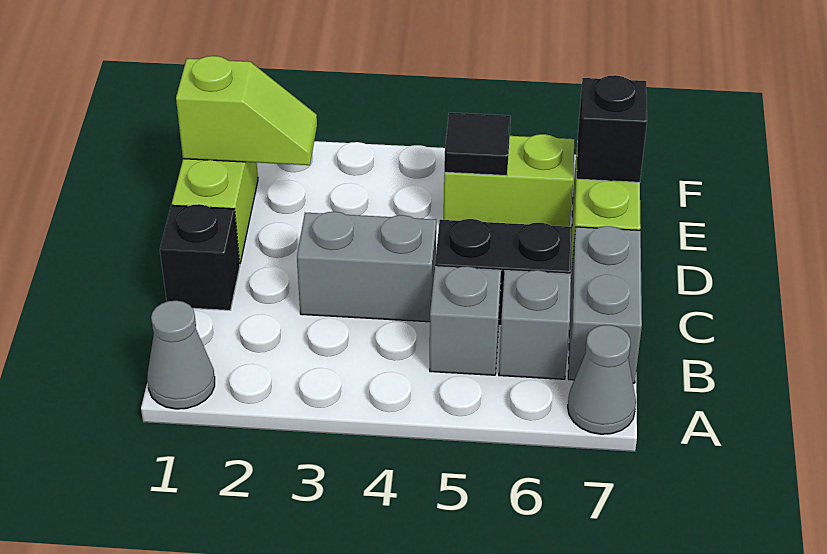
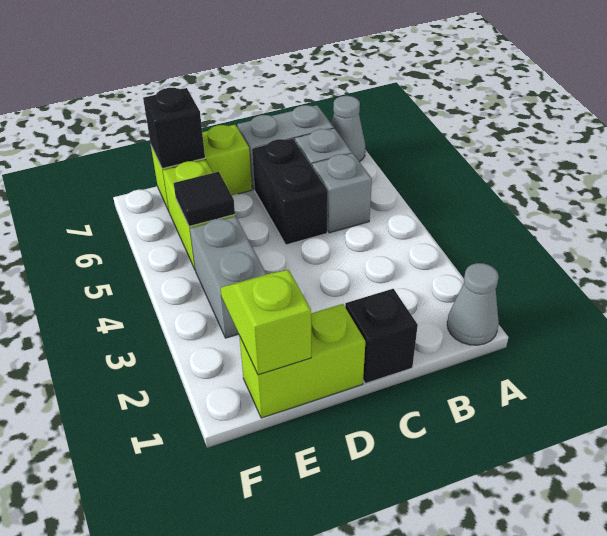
grey 1x2 brick [297,212,436,322] -> grey 1x2 brick moved to [190,216,266,338]

